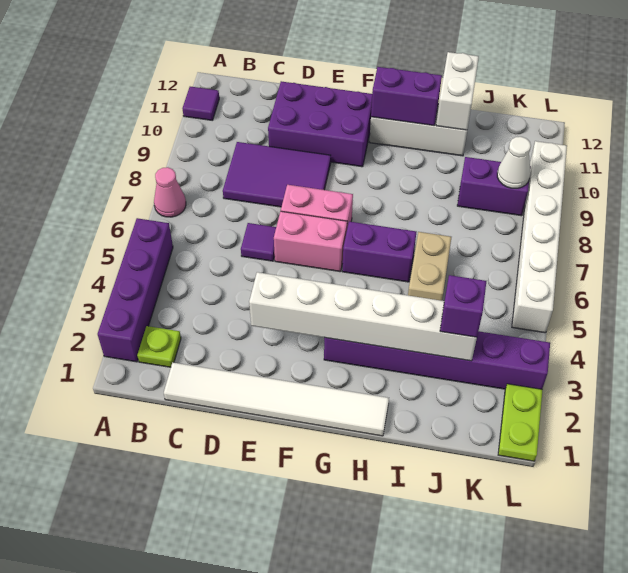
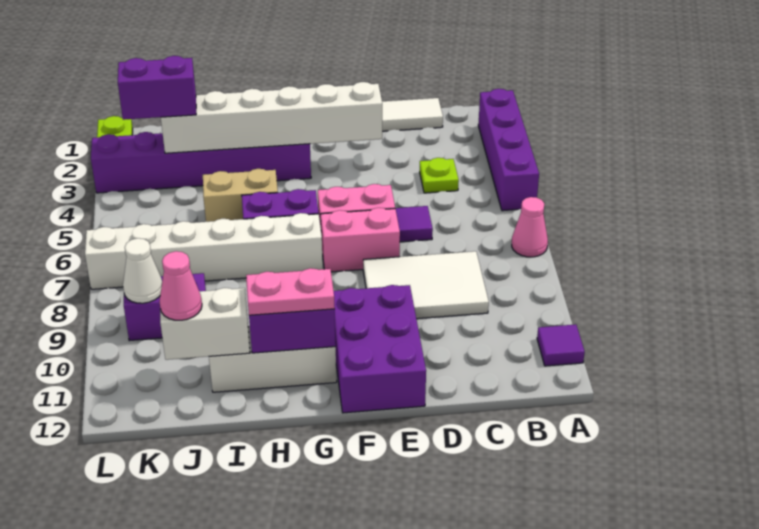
lime 1x1 plate [137,326,181,367] -> lime 1x1 plate moved to [420,158,459,193]
purple 2x3 tile [223,142,331,207] -> white 2x3 tile [363,251,489,319]
purple 2x3 brick [268,81,372,167] -> purple 2x3 brick turned to [334,285,426,413]
none -> pink 1x2 plate [246,268,335,315]
tan 1x2 brick [408,232,451,301] -> tan 1x2 brick turned to [203,169,278,222]
white 1x2 brick [436,52,479,130] -> white 1x2 brick turned to [160,288,250,360]
purple 1x1 brick [440,275,486,337] -> purple 1x2 brick [118,56,196,120]
none -> pink 1x1 cone [159,251,202,320]
white 1x6 brick [512,141,567,333] -> white 1x6 brick turned to [85,213,323,289]

